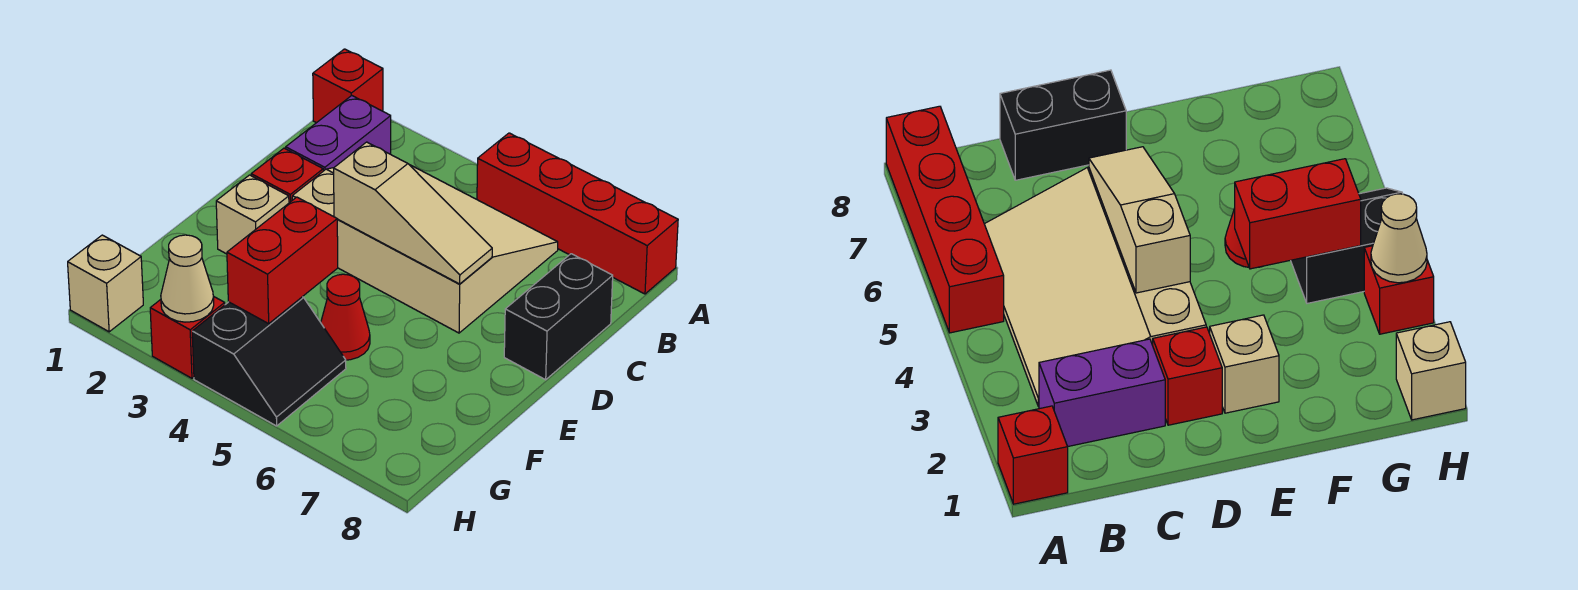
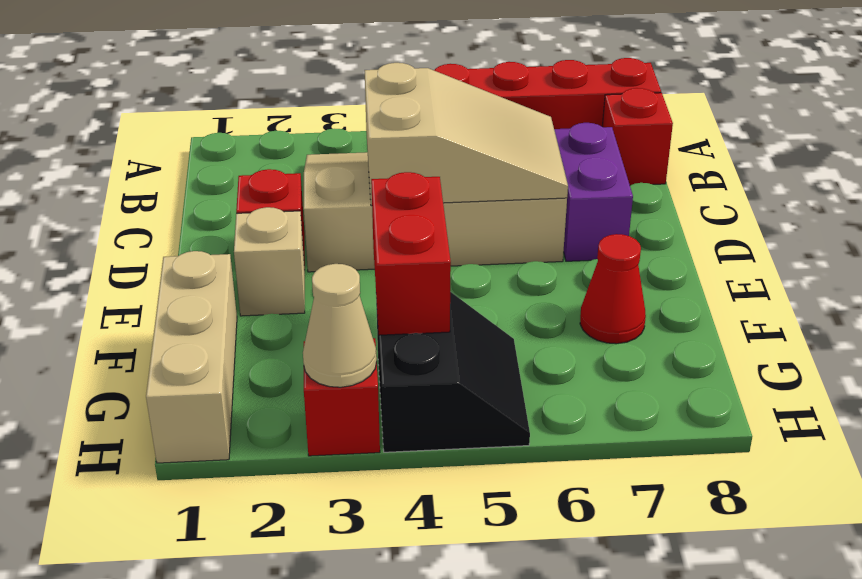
red 1x1 brick [313,49,383,123] -> red 1x1 brick moved to [602,88,673,185]
purple 1x2 brick [286,96,391,171] -> purple 1x2 brick moved to [554,123,633,261]
black 1x2 brick [504,254,613,380] -> none
tan 1x3 slope [334,142,492,284] -> tan 2x3 slope [365,63,568,206]
red 1x1 cone [321,274,370,360] -> red 1x1 cone moved to [580,234,646,344]
tan 1x1 brick [68,235,143,332] -> tan 1x3 brick [146,251,237,463]

